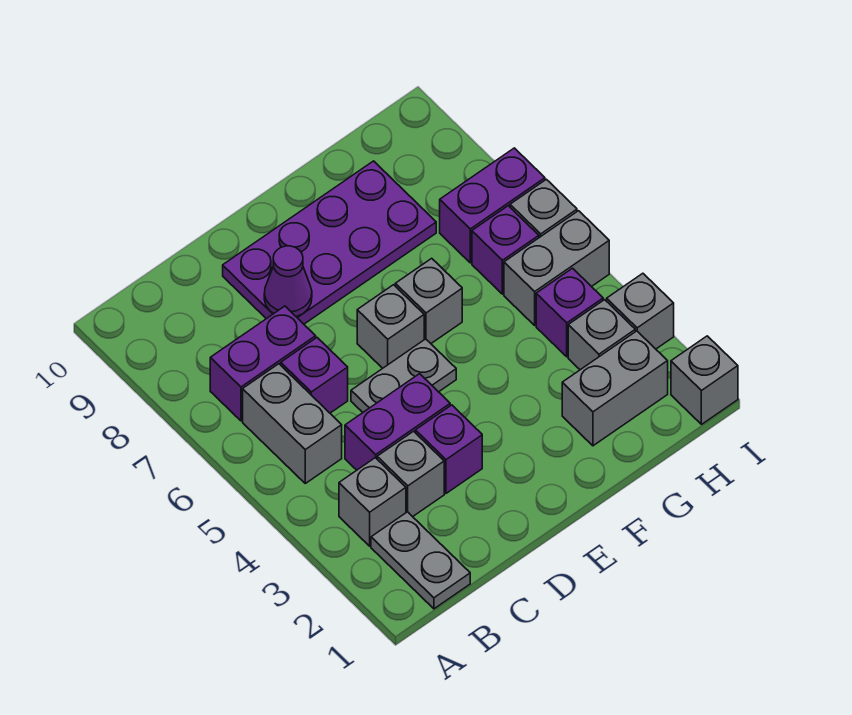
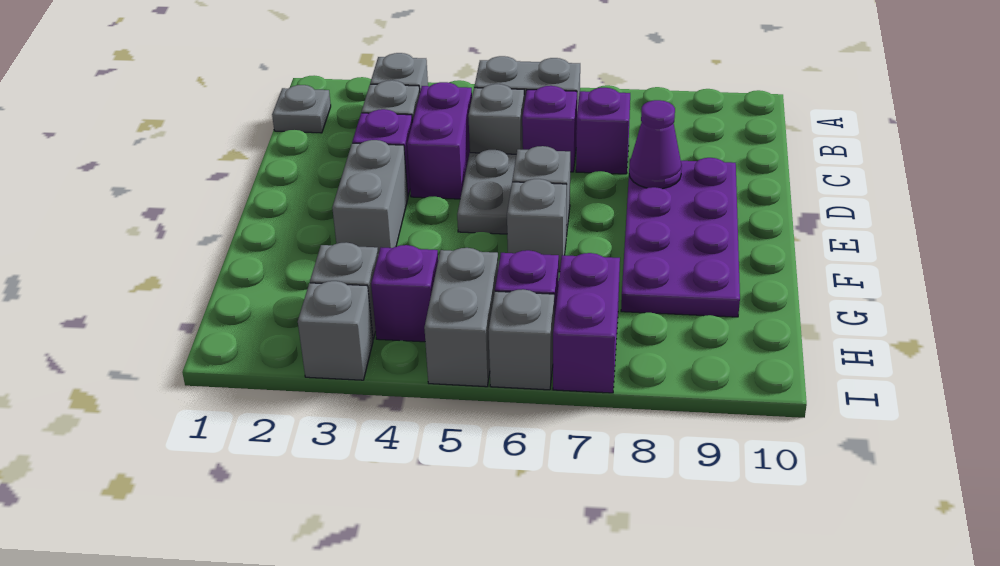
grey 1x2 plate [371,512,470,609] -> grey 1x1 plate [272,85,331,133]
purple 1x2 brick [210,306,316,421] -> purple 1x1 brick [576,88,630,174]
grey 1x2 brick [562,331,668,446] -> grey 1x2 brick moved to [332,140,408,255]
grey 1x1 brick [671,336,738,424] -> grey 1x1 brick moved to [468,84,524,154]

